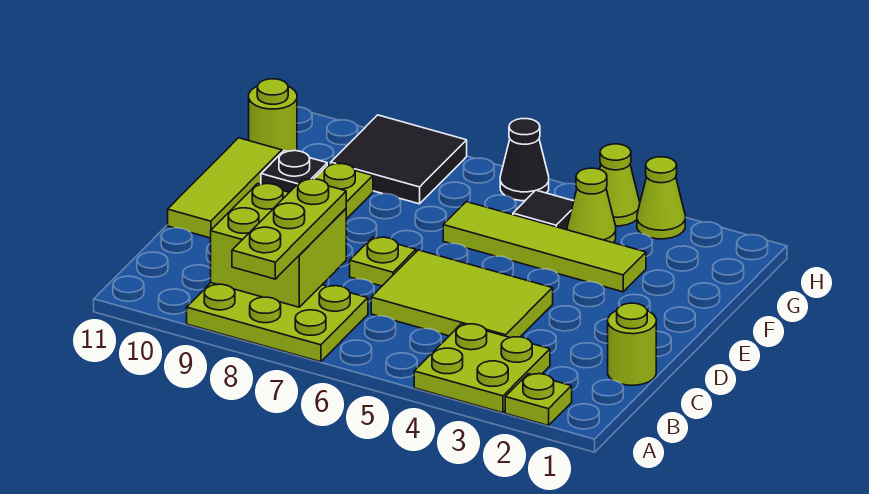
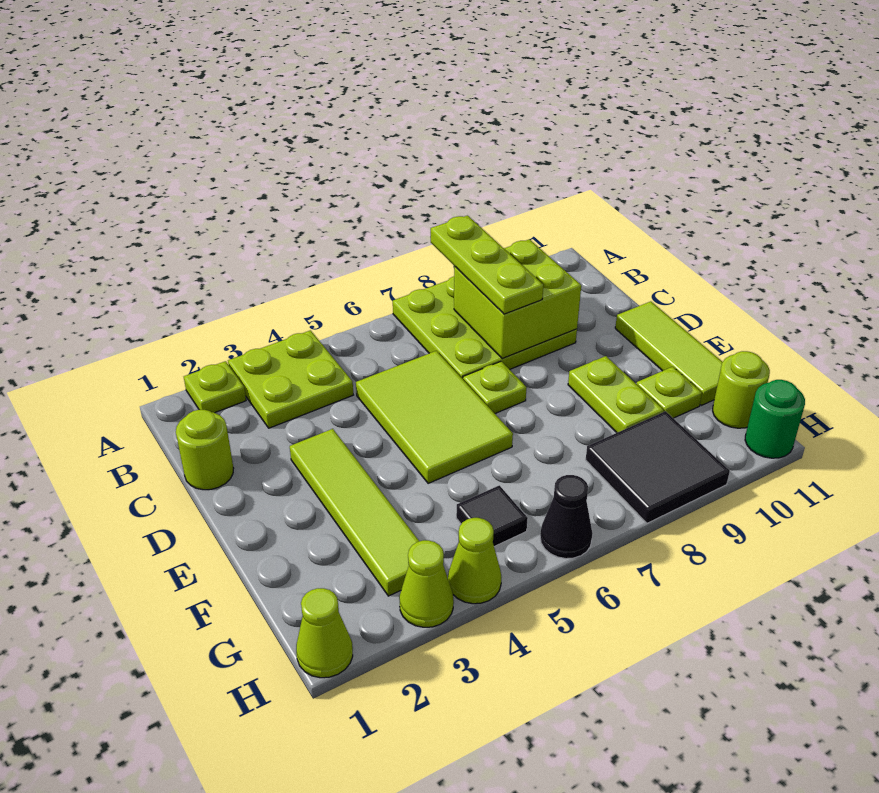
lime 2x3 plate [187,283,368,362] -> lime 3x3 plate [393,276,577,379]
lime 2x3 tile [371,250,553,338] -> lime 2x3 tile turned to [356,351,513,483]
lime 1x4 tile [443,202,646,292] -> lime 1x4 tile turned to [290,429,419,596]
black 1x1 plate [261,151,327,192] -> lime 1x1 plate [637,367,702,418]
lime 1x1 cone [567,168,616,243] -> lime 1x1 cone moved to [296,588,353,678]
none -> green 1x1 round brick [745,380,805,458]

